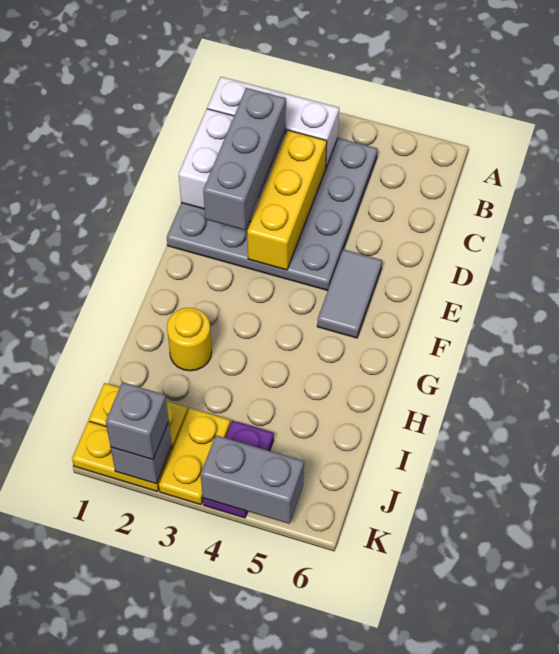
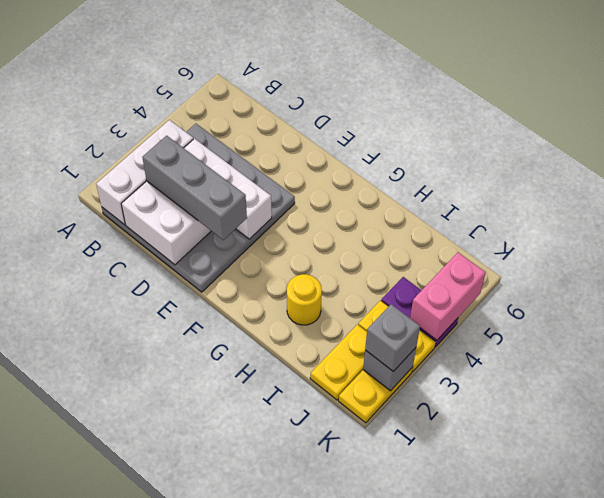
yellow 1x3 brick [247,130,327,270] -> white 1x3 brick [184,139,272,239]
grey 1x2 tile [317,249,382,338] -> none
grey 1x2 brick [201,435,304,524] -> pink 1x2 brick [410,253,486,340]

